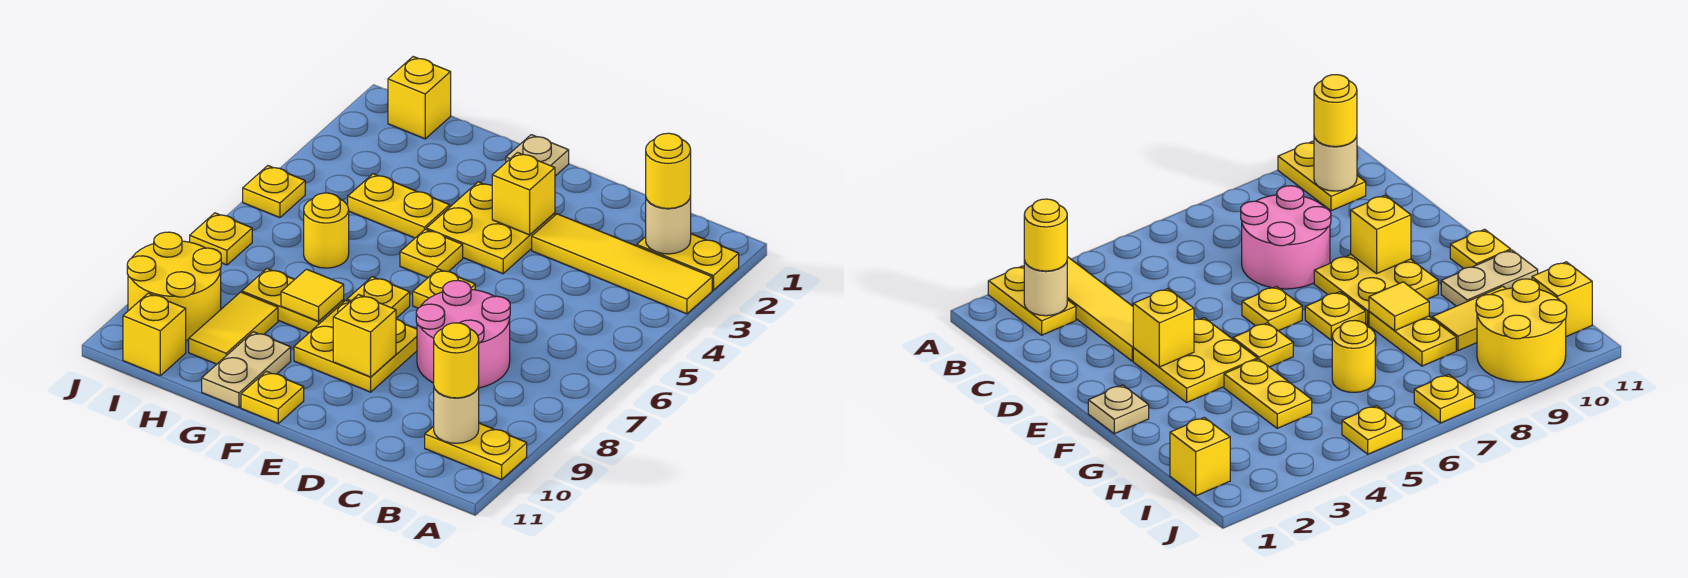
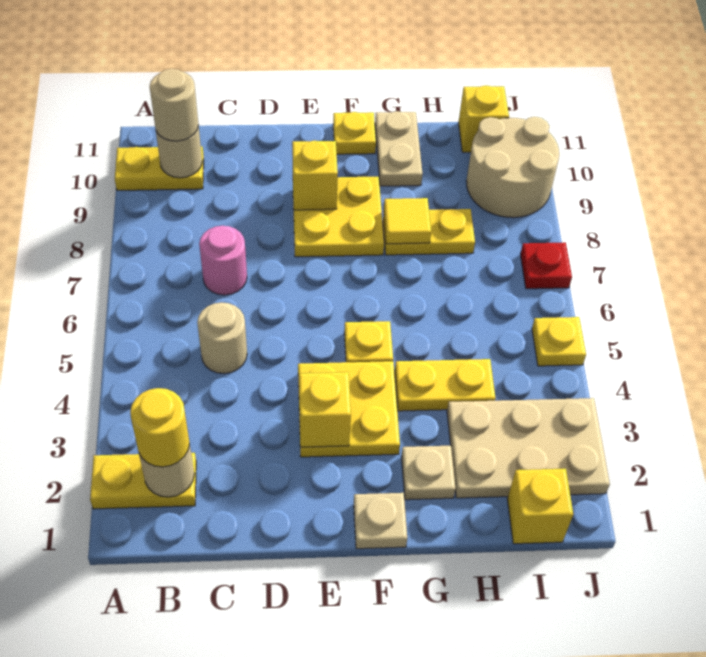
yellow 1x4 tile [532,214,712,314] -> none
yellow 1x1 round brick [434,323,479,398] -> tan 1x1 round brick [150,69,199,141]
none -> tan 1x1 round brick [197,302,247,374]
pink 2x2 round brick [416,280,510,388] -> pink 1x1 round brick [199,226,247,295]
yellow 1x1 plate [413,269,475,308] -> none
yellow 1x1 plate [347,277,410,318] -> none
none -> tan 1x1 plate [401,446,455,500]
none -> tan 2x3 plate [447,398,610,498]
yellow 1x1 round brick [304,193,349,268] -> none
yellow 1x2 tile [189,292,278,364] -> none
yellow 2x2 round brick [127,232,221,340] -> tan 2x2 round brick [466,117,559,218]
yellow 1x1 plate [190,213,252,265] -> red 1x1 plate [520,242,572,289]

